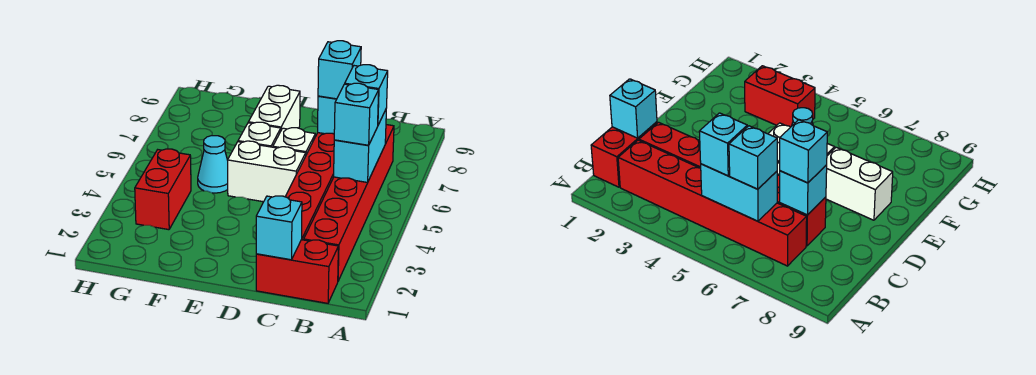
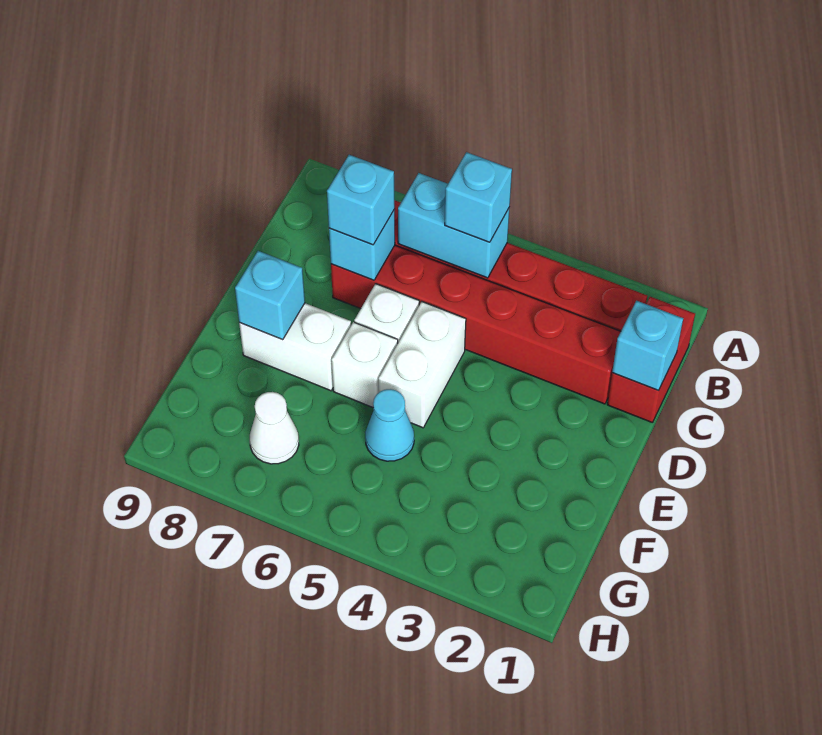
cyan 1x1 brick [345,65,388,125] -> cyan 1x1 brick moved to [235,251,305,340]
red 1x2 brick [135,149,191,230] -> none
none -> white 1x1 cone [250,392,299,464]

